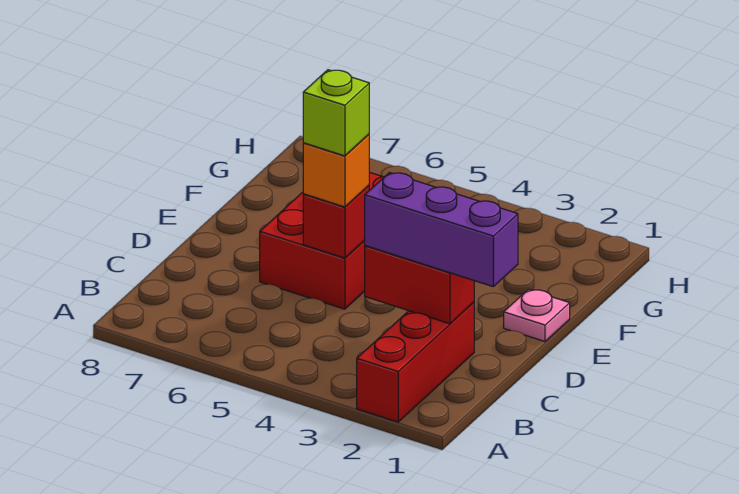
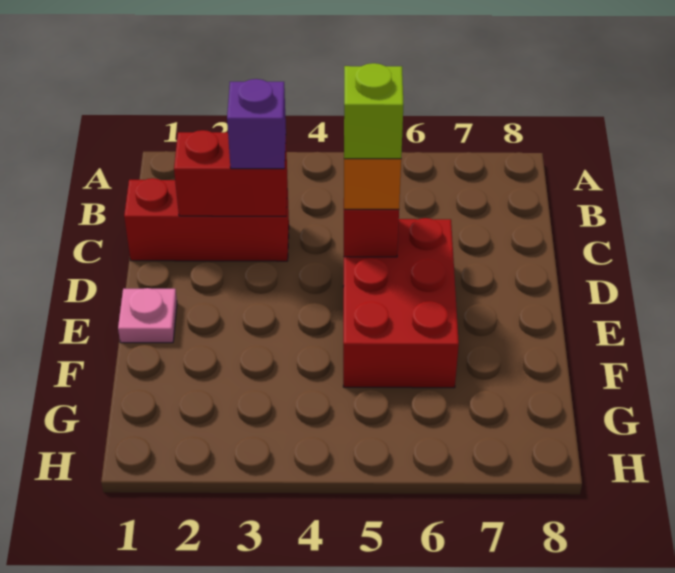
red 1x3 brick [357,302,474,422] -> red 1x3 brick turned to [124,178,289,261]
purple 1x3 brick [364,173,518,286] -> purple 1x1 brick [227,79,286,169]

